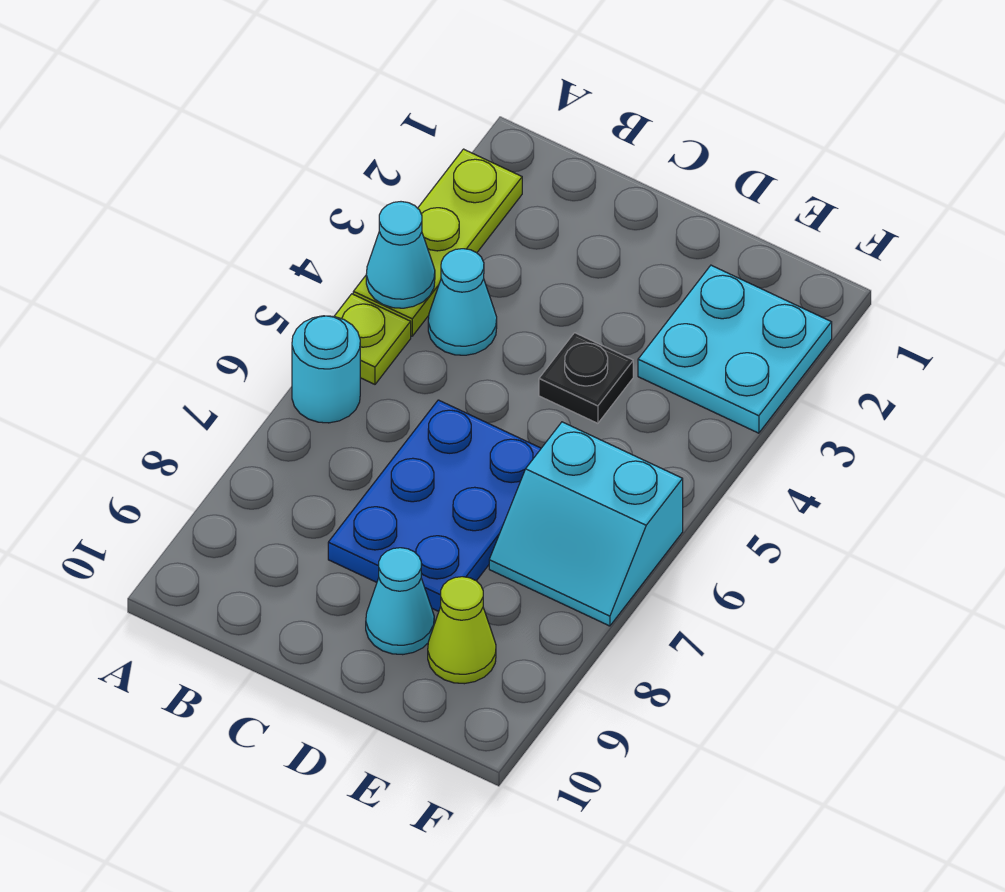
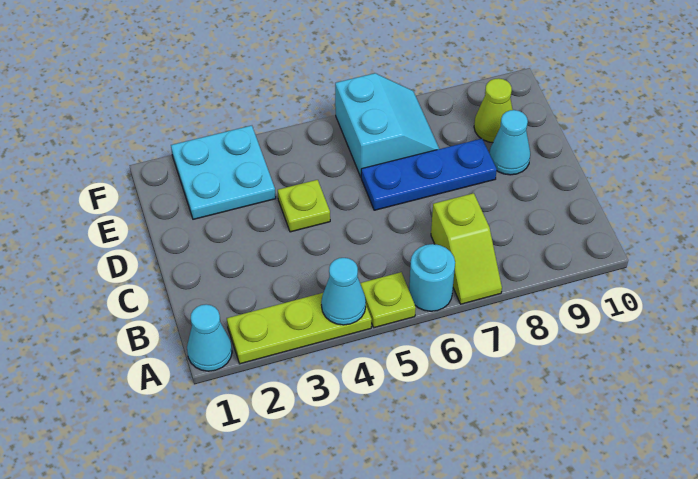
none -> lime 1x2 slope [431,193,502,304]
cyan 1x1 cone [428,249,497,355] -> cyan 1x1 cone moved to [187,304,232,371]
blue 2x3 plate [328,400,541,611] -> blue 1x3 plate [361,139,497,210]
black 1x1 plate [539,333,633,423] -> lime 1x1 plate [278,180,330,232]

